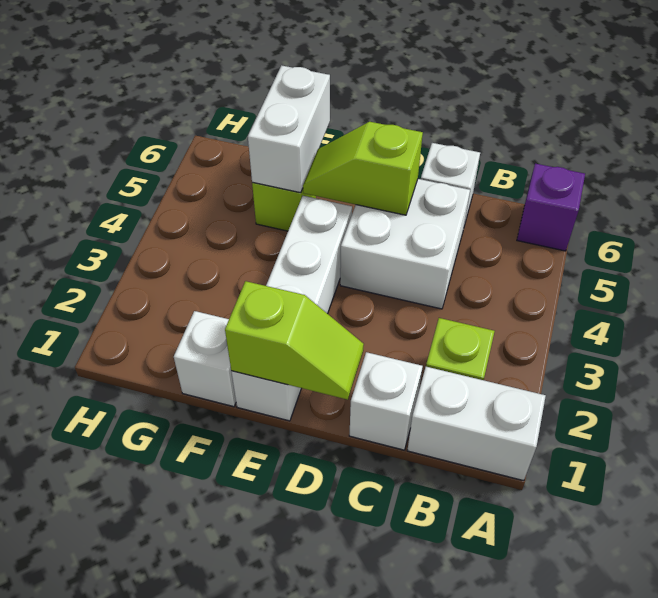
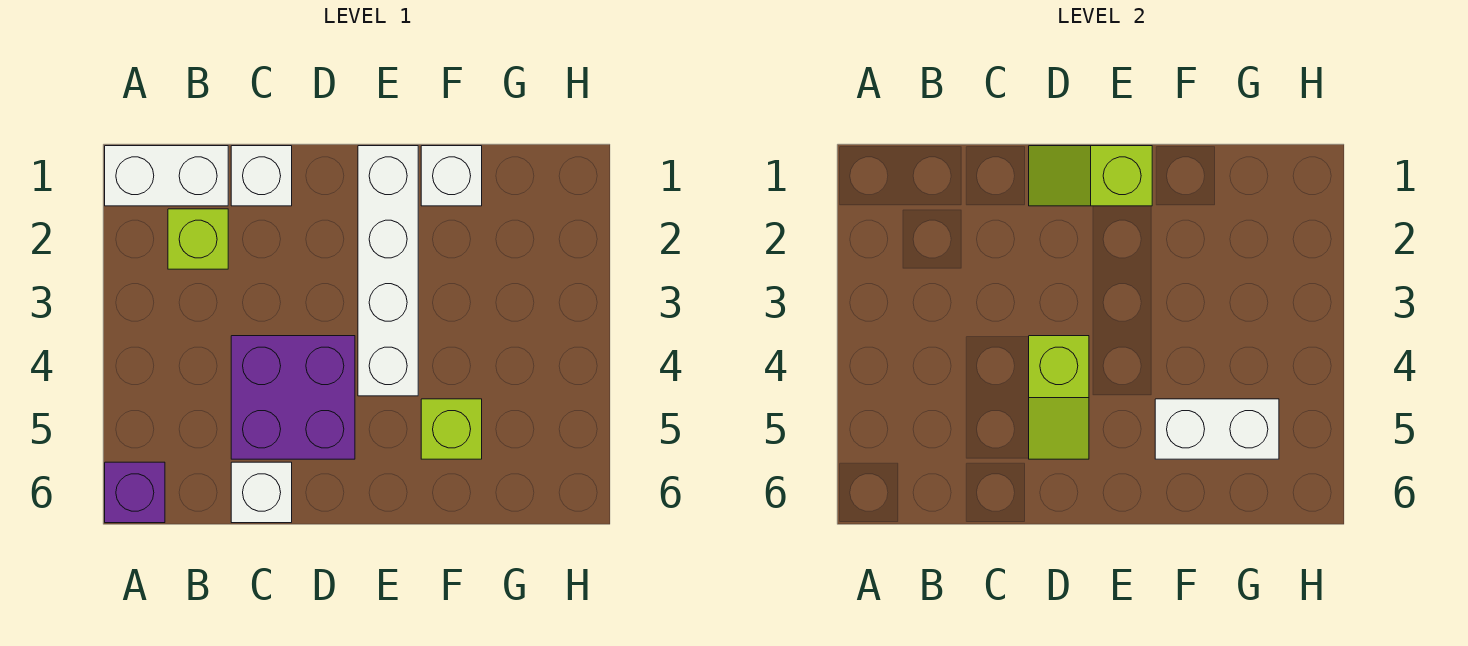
white 2x2 brick [340,179,470,309] -> purple 2x2 brick [231,336,355,459]
lime 1x2 slope [303,122,423,215] -> lime 1x2 slope turned to [1029,336,1089,459]
white 1x2 brick [248,65,330,193] -> white 1x2 brick turned to [1155,399,1279,459]

